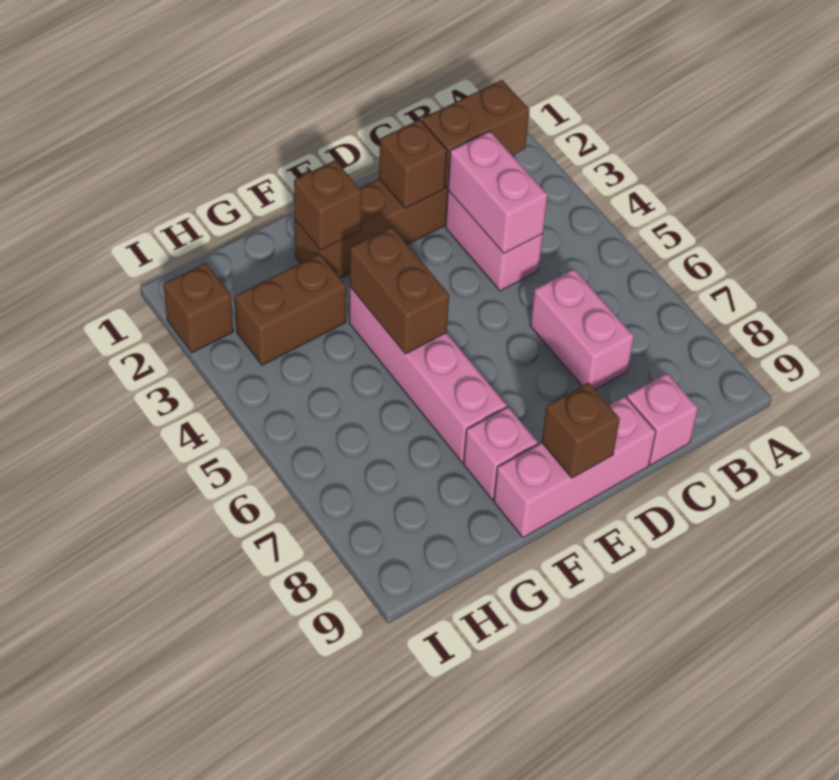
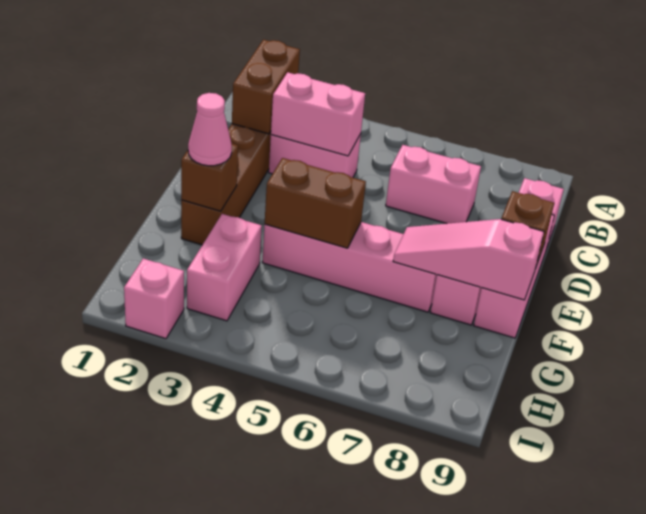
brown 1x1 brick [379,119,447,208] -> none
none -> pink 1x1 cone [188,93,232,166]
none -> pink 1x3 slope [393,219,544,300]
brown 1x2 brick [235,254,346,365] -> pink 1x2 brick [187,214,262,321]
brown 1x1 brick [164,263,233,353] -> pink 1x1 brick [124,258,184,339]

